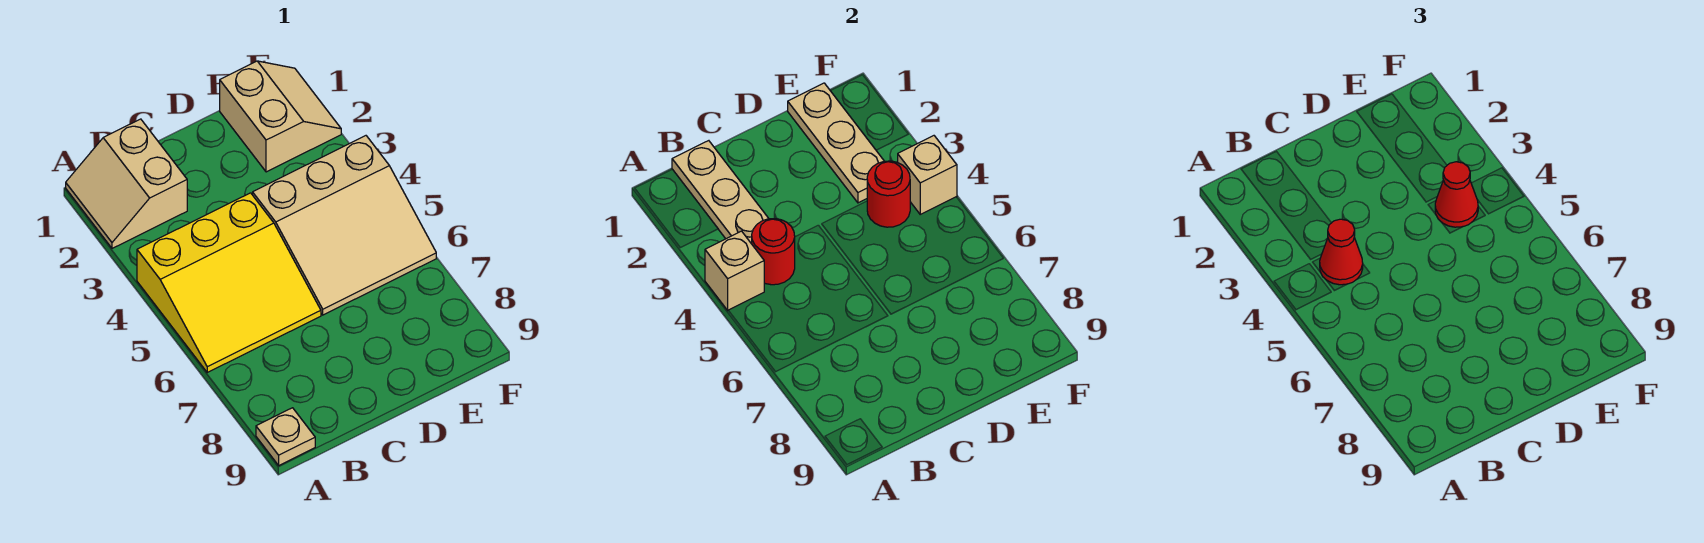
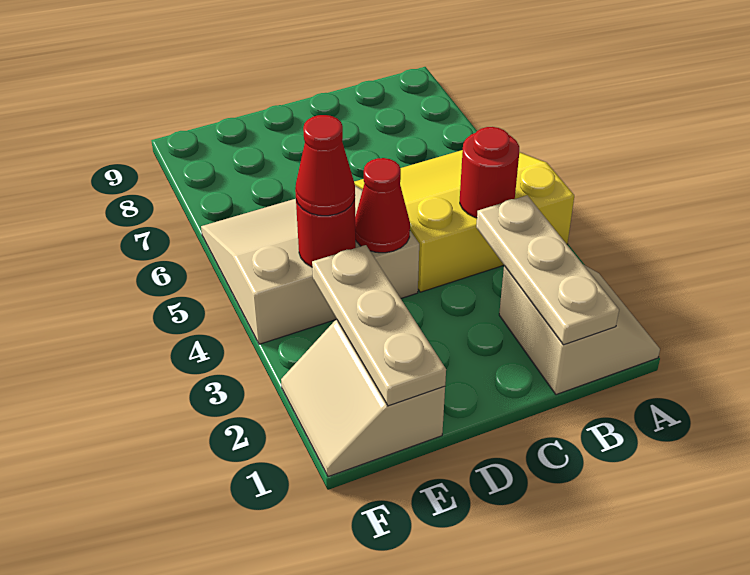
tan 1x1 brick [705,231,764,310] -> none
tan 1x1 plate [256,408,315,465] -> none
red 1x1 cone [1320,219,1363,285] -> red 1x1 cone moved to [355,158,410,253]
tan 1x1 brick [898,136,957,214] -> none

